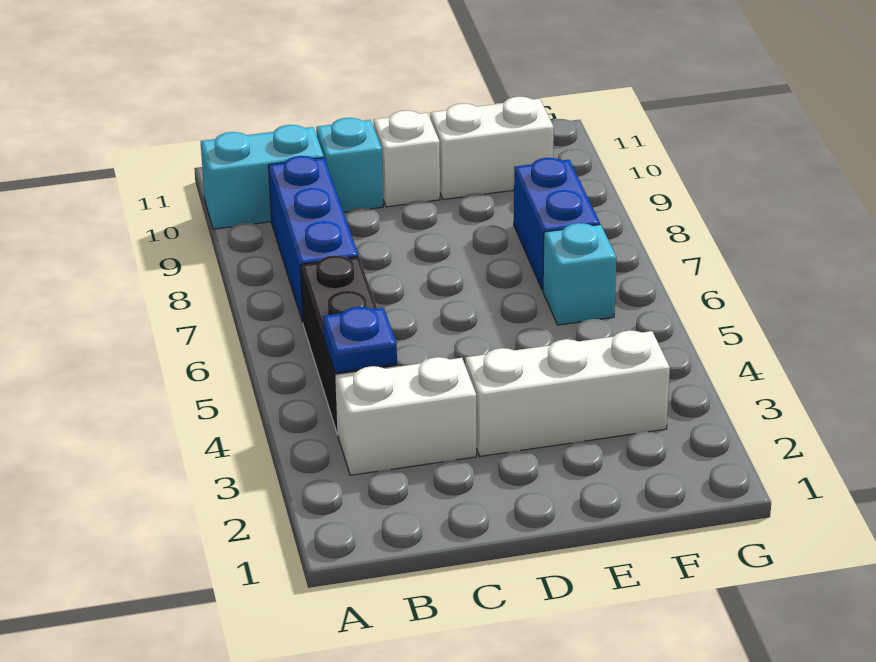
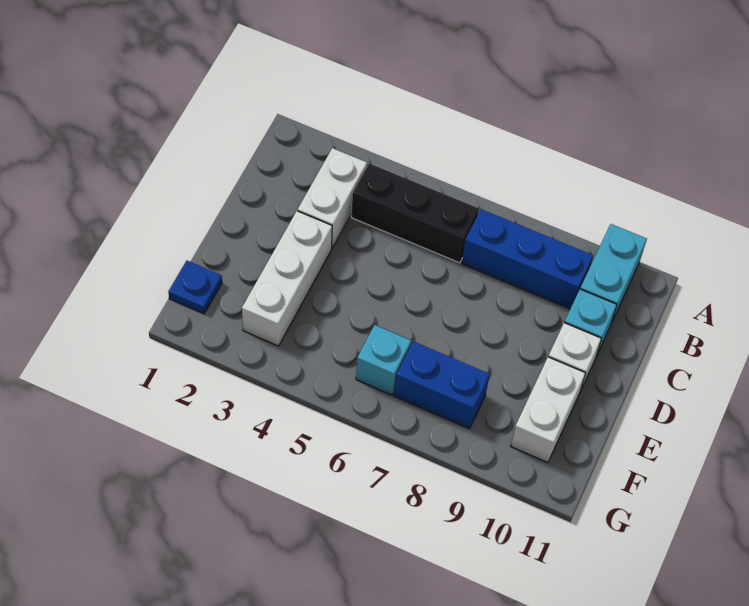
blue 1x1 plate [323,307,397,373] -> blue 1x1 plate moved to [168,261,222,314]

